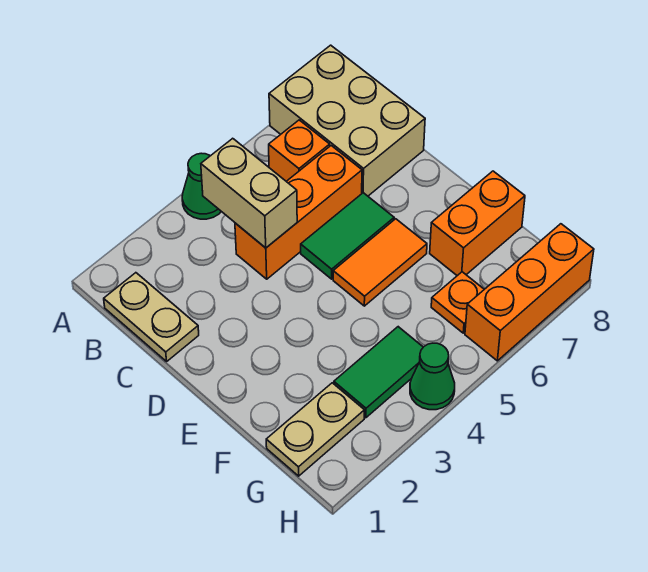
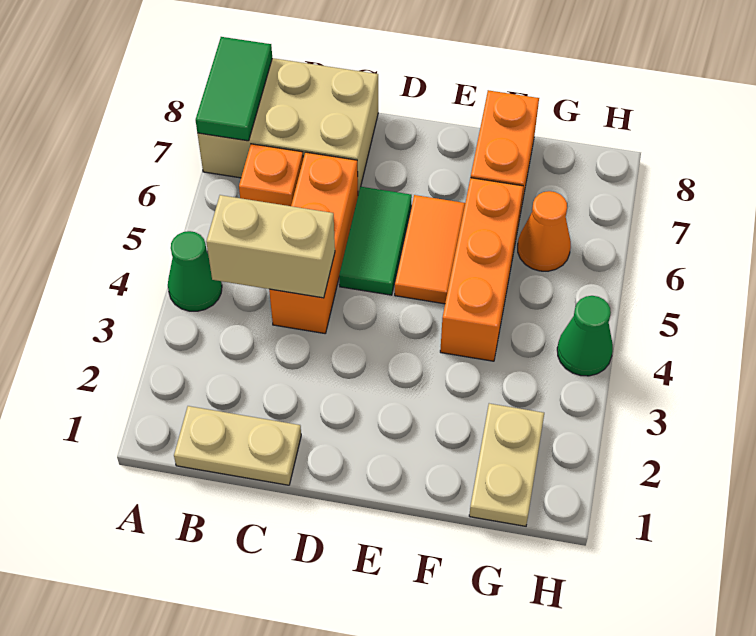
green 1x2 tile [334,327,423,418] -> green 1x2 tile moved to [196,37,272,141]
orange 1x1 plate [431,272,484,333] -> orange 1x1 cone [518,191,571,271]
orange 1x3 brick [465,224,594,361] -> orange 1x3 brick moved to [440,178,523,361]

